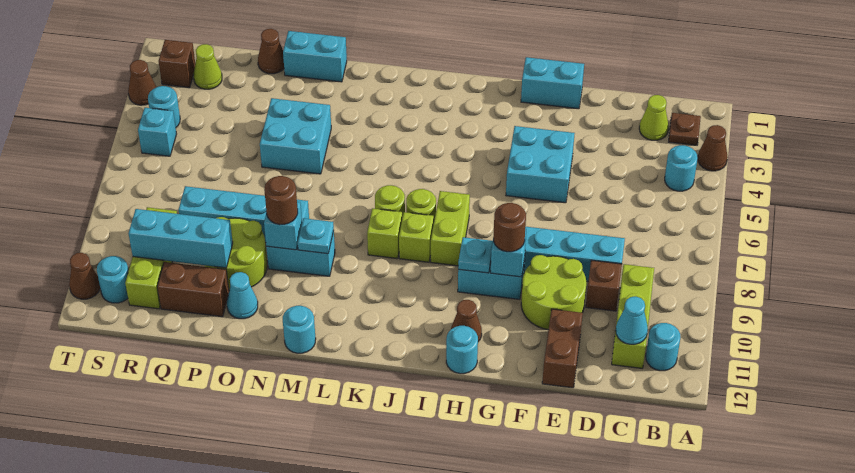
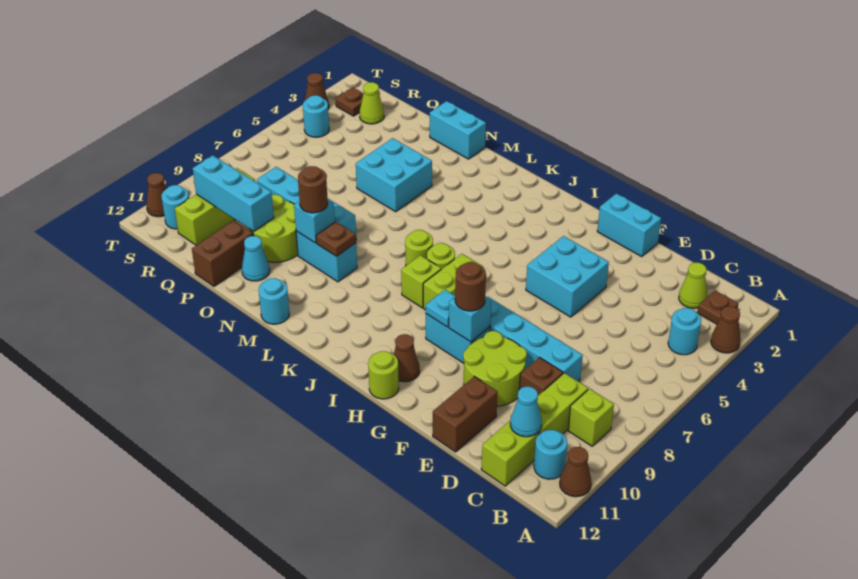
lime 1x3 brick [612,264,654,368] -> lime 1x4 brick [481,373,588,486]
cyan 1x1 round brick [446,326,478,374] -> lime 1x1 round brick [368,351,399,399]
lime 1x1 brick [367,208,402,259] -> lime 1x1 brick moved to [568,389,614,446]
cyan 1x1 plate [298,218,334,254] -> brown 1x1 plate [316,222,356,256]
brown 1x1 cone [258,29,284,74] -> brown 1x1 cone moved to [560,447,591,497]
brown 1x2 brick [157,262,229,317] -> brown 1x2 brick turned to [192,220,253,286]
brown 1x1 brick [159,40,195,88] -> brown 1x1 plate [336,87,364,116]
cyan 1x1 brick [138,108,176,156] -> none

